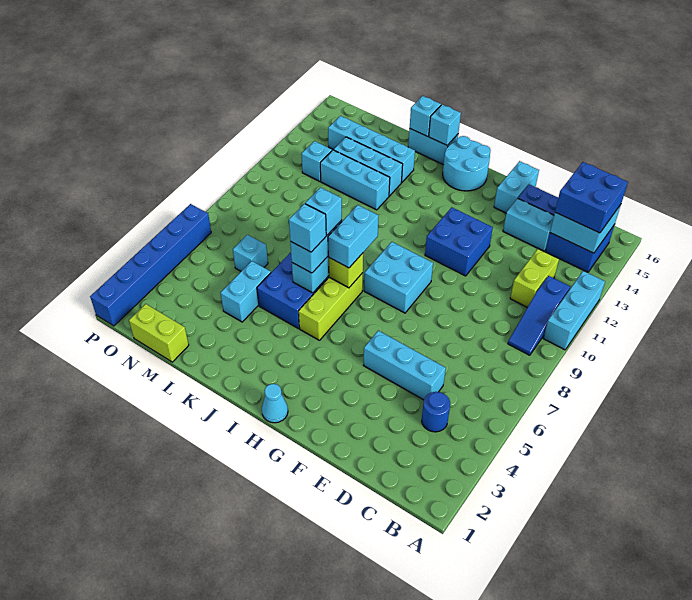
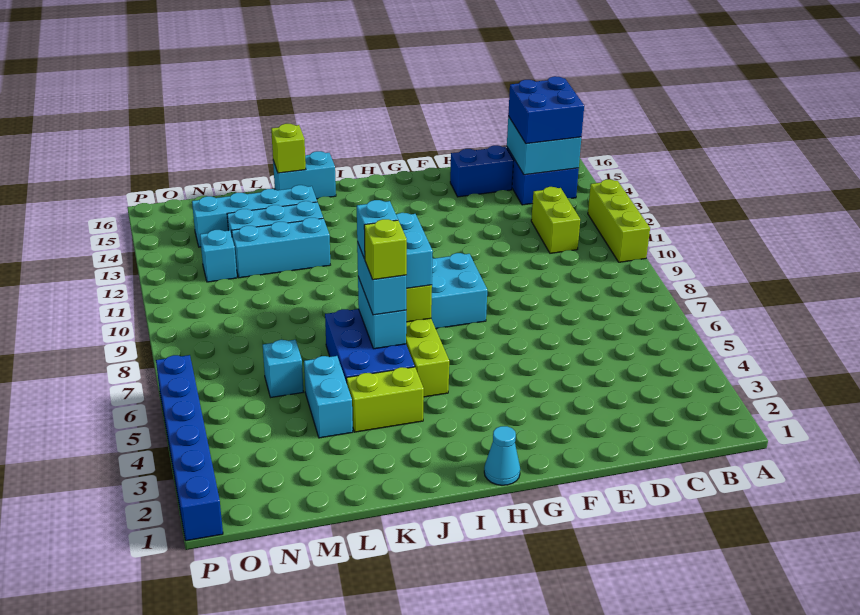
cyan 1x3 brick [543,271,605,350] -> lime 1x3 brick [588,179,650,262]
blue 1x3 slope [508,276,570,355] -> none
blue 1x1 round brick [422,392,450,432] -> none
cyan 1x3 brick [363,331,446,400] -> none
cyan 1x2 brick [503,199,554,251] -> none
blue 2x2 brick [425,207,493,276] -> none
cyan 1x2 brick [494,161,539,213] -> none
cyan 2x2 round brick [443,136,491,191] -> none
cyan 1x1 brick [289,204,326,252] -> lime 1x1 brick [364,219,407,280]
cyan 1x1 brick [429,105,461,145] -> none
cyan 1x1 brick [410,96,441,136] -> lime 1x1 brick [271,124,306,173]
lime 1x2 brick [129,304,189,362] -> lime 1x2 brick moved to [346,367,424,432]

